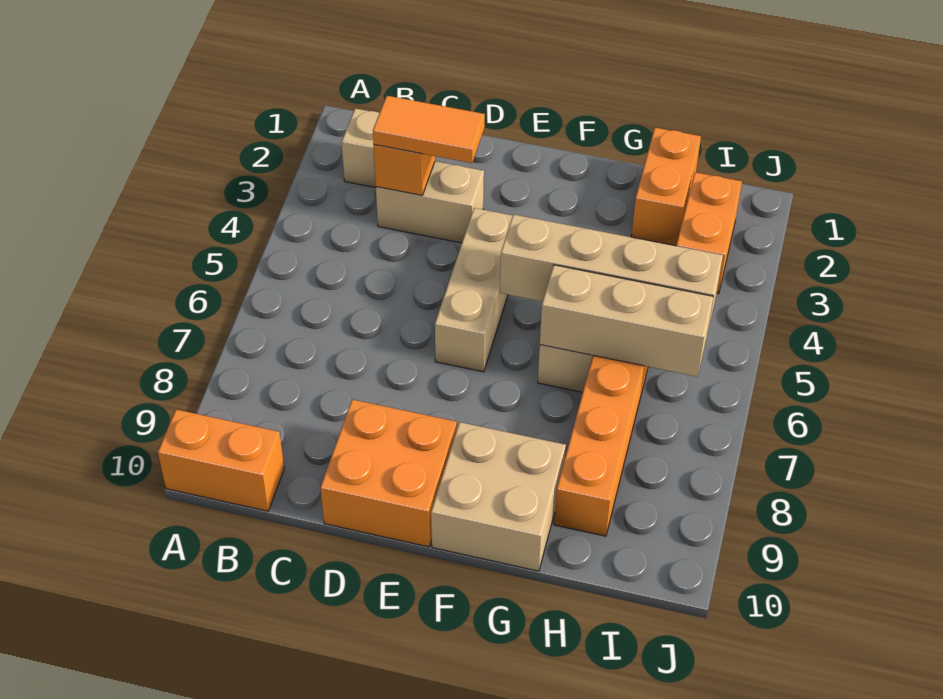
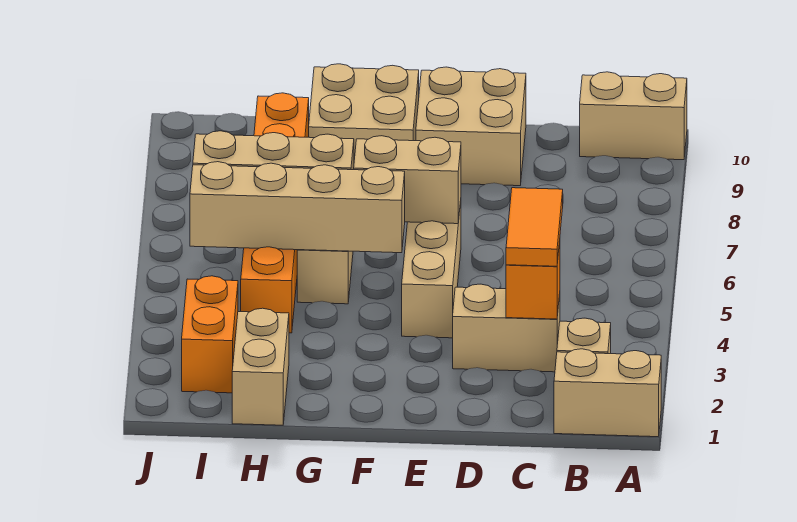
none -> tan 1x2 brick [554,349,661,437]
orange 1x2 brick [158,410,284,511] -> tan 1x2 brick [580,72,687,160]
orange 1x2 tile [373,96,485,163] -> orange 1x2 tile turned to [506,188,563,266]
orange 2x2 brick [320,400,457,547] -> tan 2x2 brick [416,67,526,186]
none -> tan 1x2 brick [354,136,461,224]
orange 1x2 brick [631,128,701,246] -> tan 1x2 brick [232,308,289,425]

